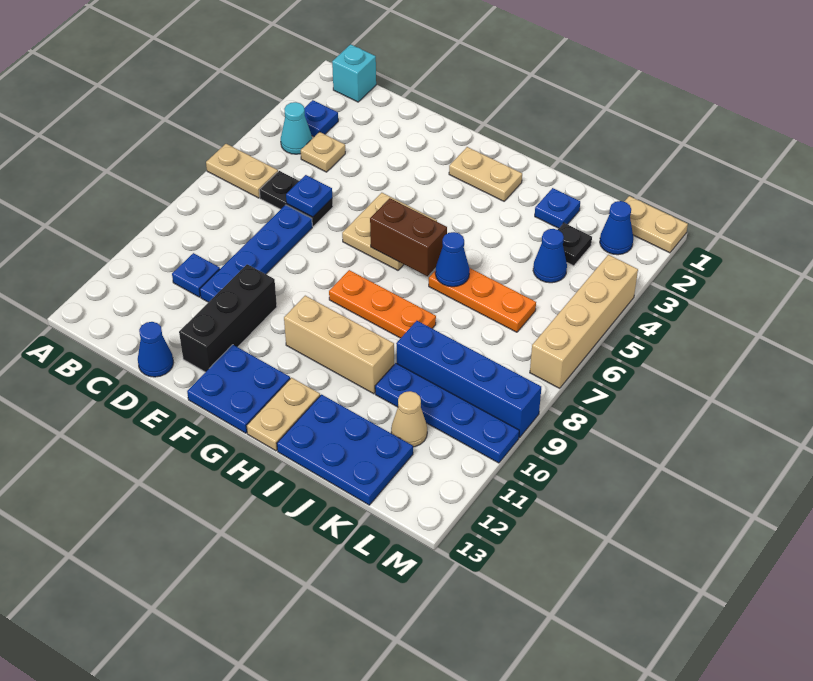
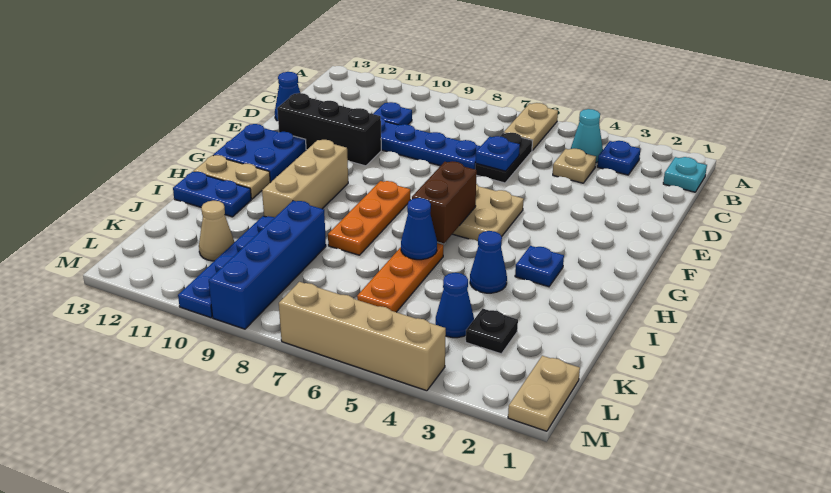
cyan 1x1 brick [332,44,376,102] -> cyan 1x1 plate [663,157,707,192]
tan 1x2 plate [449,147,522,201] -> none
blue 2x3 plate [277,395,413,505] -> blue 1x2 plate [173,172,251,217]
blue 1x1 plate [535,188,580,228] -> blue 1x1 plate moved to [515,246,564,287]
blue 1x1 cone [600,201,633,255] -> blue 1x1 cone moved to [470,231,507,293]

